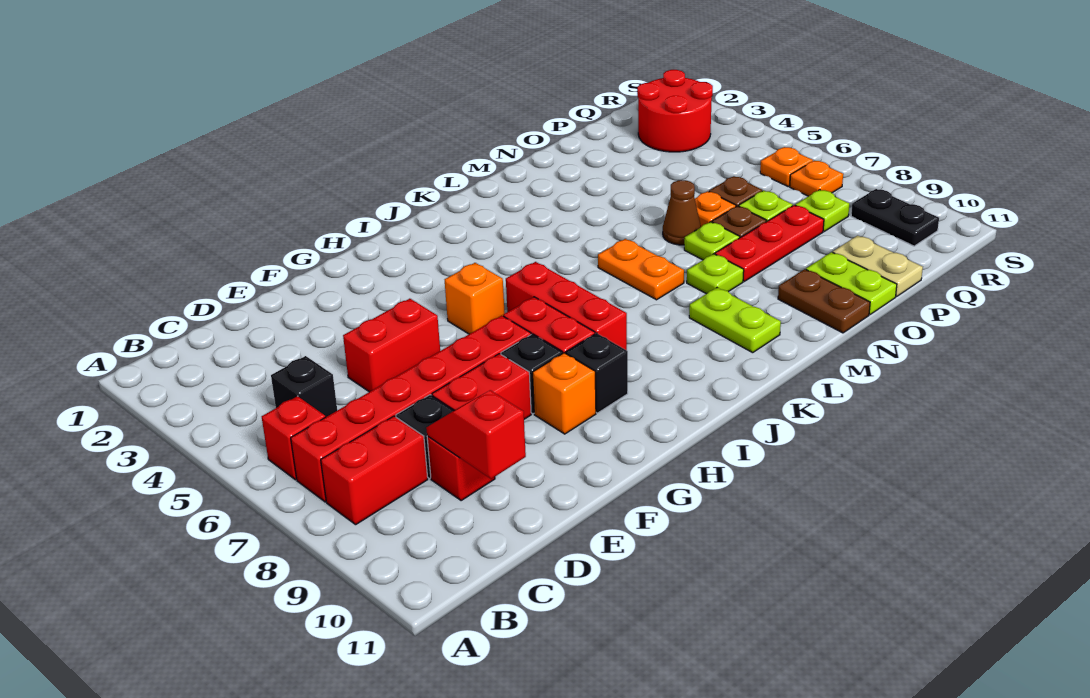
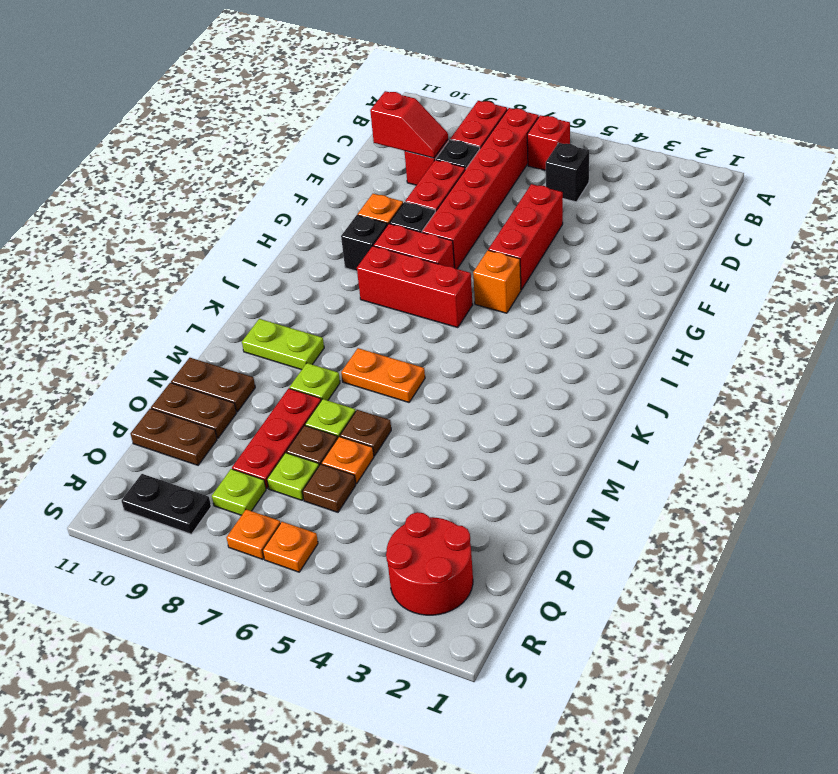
red 1x2 brick [343,299,440,392] -> red 1x3 brick [488,184,563,290]
brown 1x1 cone [663,180,701,245] -> brown 1x1 plate [340,410,391,456]
lime 1x2 plate [806,252,897,314] -> brown 1x2 plate [151,383,236,438]
tan 1x2 plate [833,236,923,297] -> brown 1x2 plate [131,409,217,465]

